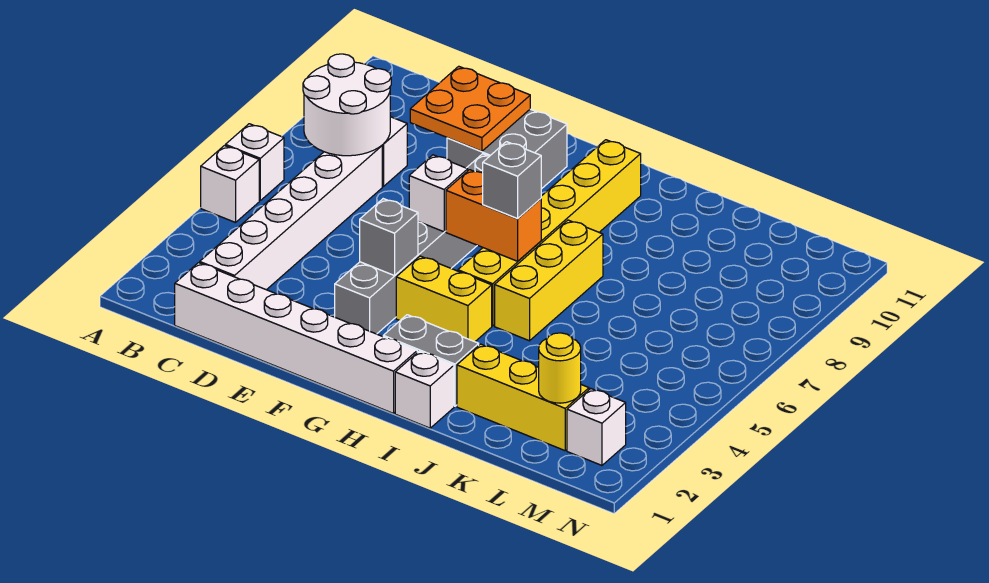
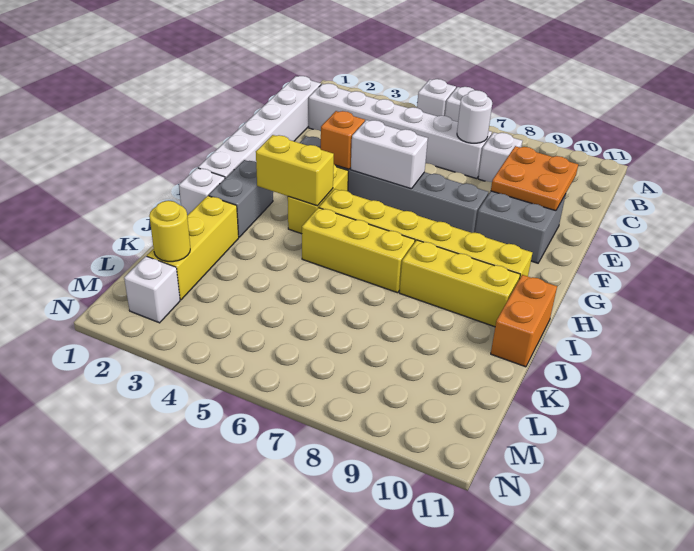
white 2x2 round brick [303,54,391,156] -> white 1x1 round brick [457,90,492,143]
grey 1x1 brick [360,199,418,276] -> orange 1x1 brick [321,111,365,169]
white 1x1 brick [409,155,468,232] -> white 1x2 brick [351,120,428,189]
orange 1x2 brick [446,170,541,261] -> orange 1x2 brick moved to [491,275,557,367]
none -> yellow 1x2 brick [256,135,334,206]
grey 1x1 brick [483,142,541,219] -> none
none -> yellow 1x3 brick [400,240,520,327]

